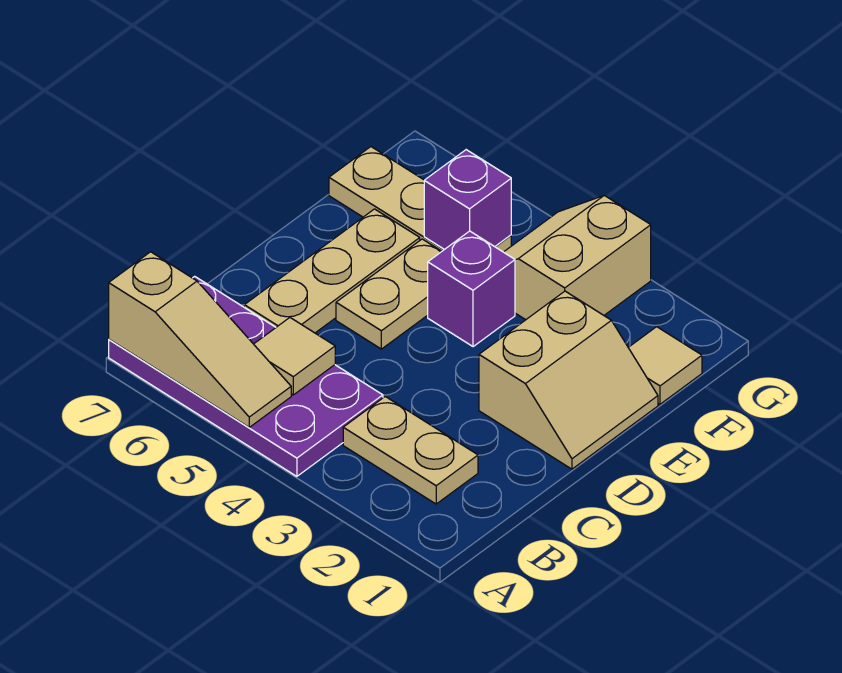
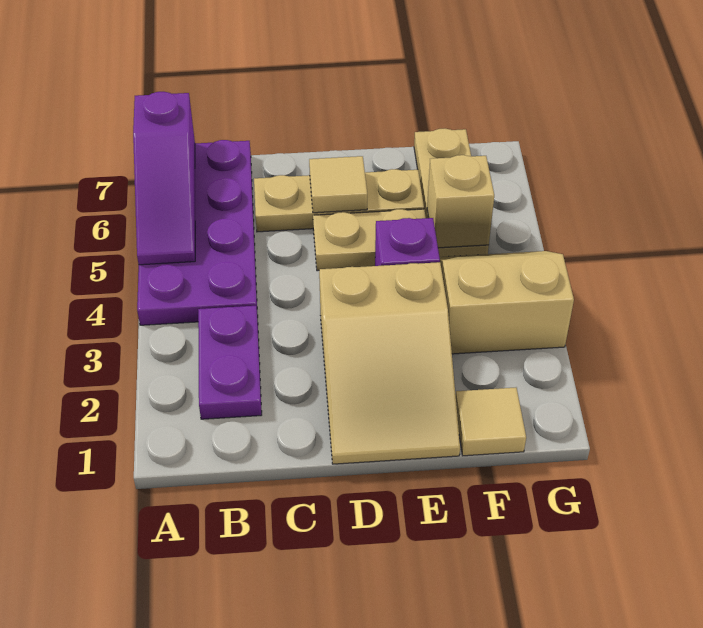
tan 1x3 slope [109,252,291,427] -> purple 1x3 slope [133,92,195,265]
tan 1x2 plate [343,397,478,504] -> purple 1x2 plate [198,306,262,419]
tan 1x1 tile [254,318,335,395] -> tan 1x1 tile moved to [309,156,367,213]
tan 2x2 slope [479,291,658,469] -> tan 2x3 slope [319,262,460,464]
purple 1x1 brick [424,150,511,250] -> tan 1x1 brick [427,155,494,248]

